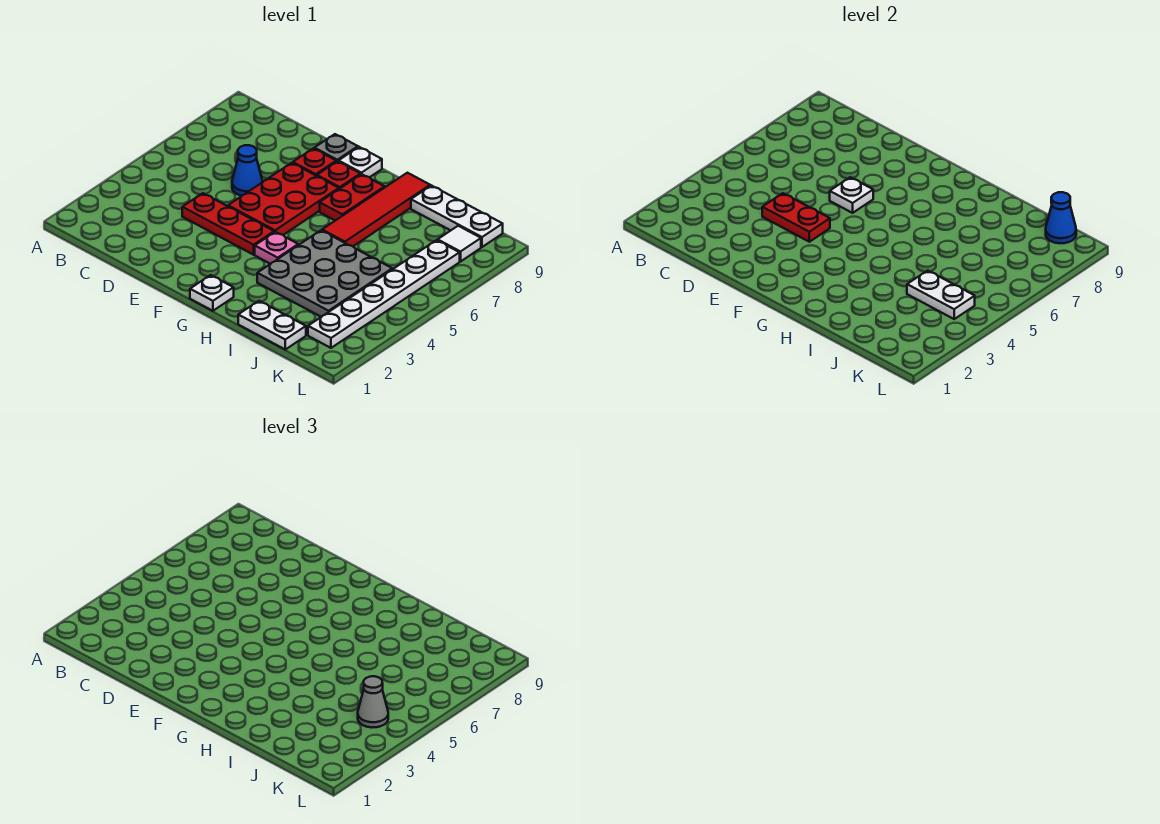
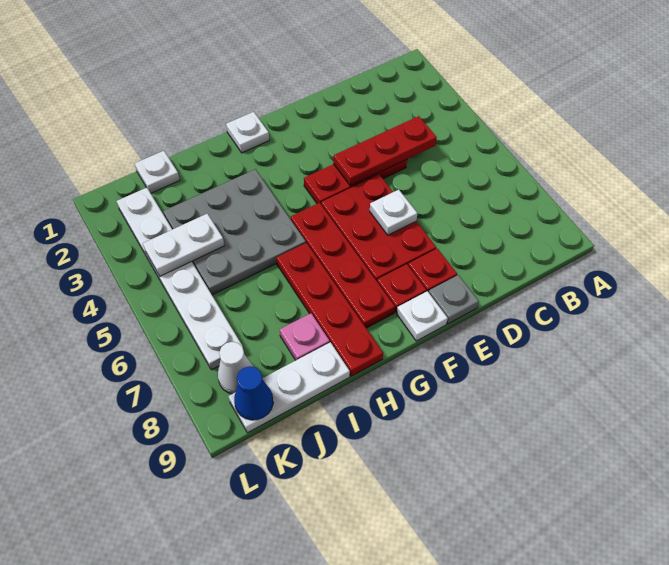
red 1x2 plate [762,193,830,242] -> red 1x3 plate [333,116,437,186]
blue 1x1 cone [232,145,262,196] -> none
pink 1x1 plate [255,232,298,264] -> pink 1x1 plate moved to [280,313,330,360]
red 1x2 plate [320,174,385,221] -> red 1x4 plate [291,203,395,328]
red 1x4 tile [322,173,430,246] -> red 1x4 plate [276,243,383,376]
white 1x2 plate [238,301,306,349] -> white 1x1 plate [135,151,180,193]
grey 1x1 cone [358,676,388,728] -> none
white 1x1 tile [438,226,481,262] -> white 1x1 cone [218,342,253,394]

